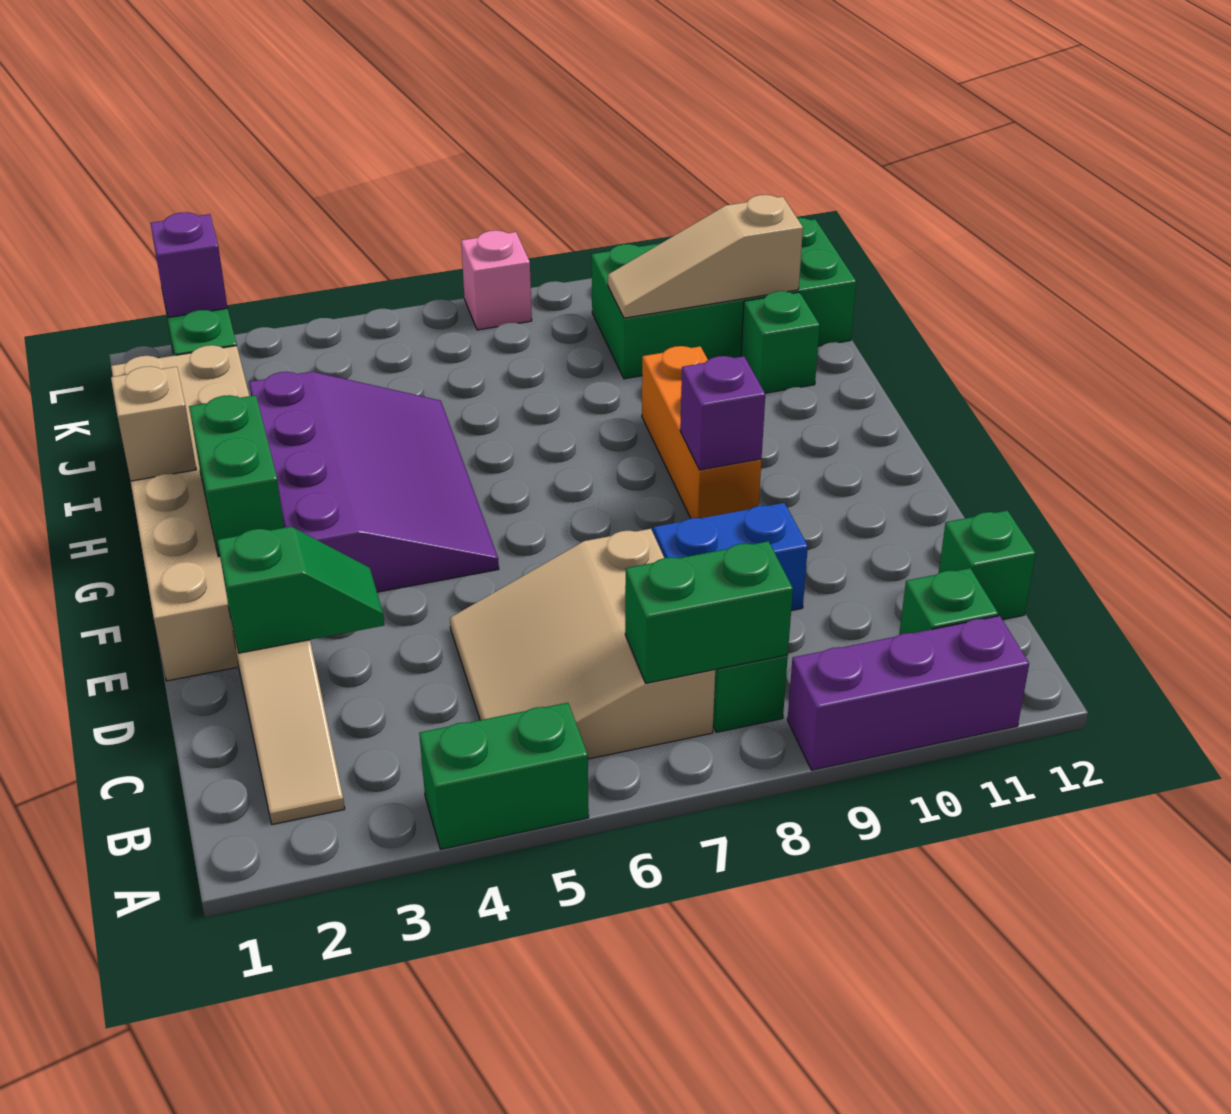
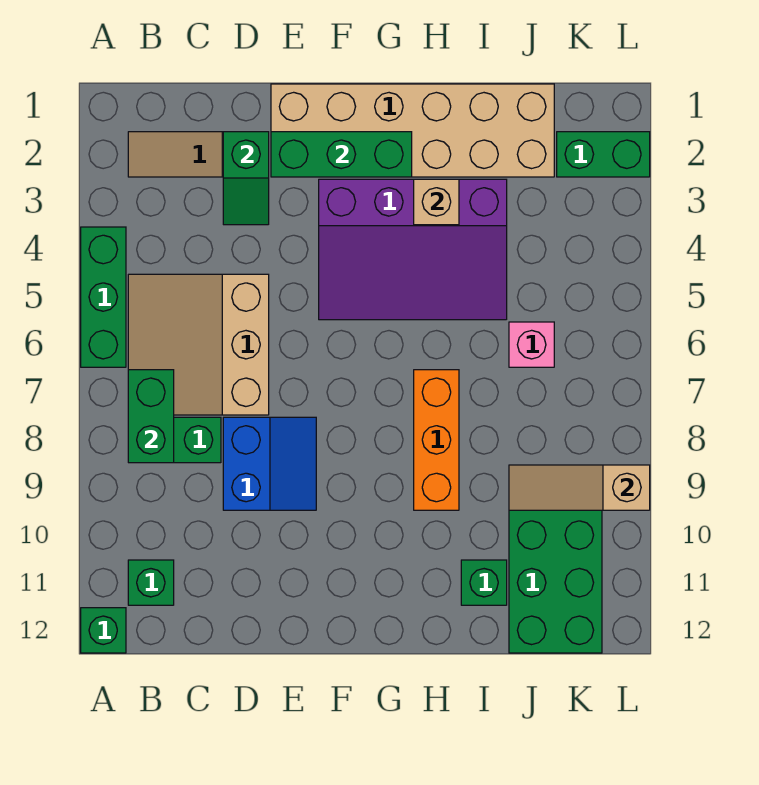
green 1x2 brick [419,703,589,849] -> green 1x3 brick [81,227,126,367]
purple 1x3 brick [788,616,1029,770] -> none
tan 3x3 slope [450,529,715,759] -> tan 3x3 slope turned to [128,274,269,415]
green 1x1 brick [939,510,1036,620] -> green 1x1 brick moved to [81,608,126,653]
green 1x2 brick [189,395,284,557] -> green 1x3 brick [271,132,412,177]
orange 1x3 brick [642,346,761,518] -> orange 1x3 brick turned to [414,370,459,510]
purple 1x1 brick [680,356,765,470] -> none
tan 1x1 brick [111,366,196,481] -> tan 1x1 brick moved to [414,179,459,225]
tan 1x3 slope [608,195,803,318] -> tan 1x3 slope turned to [509,465,650,510]
purple 1x1 brick [150,212,227,317] -> none
pink 1x1 brick [461,230,532,330] -> pink 1x1 brick moved to [509,322,554,367]

